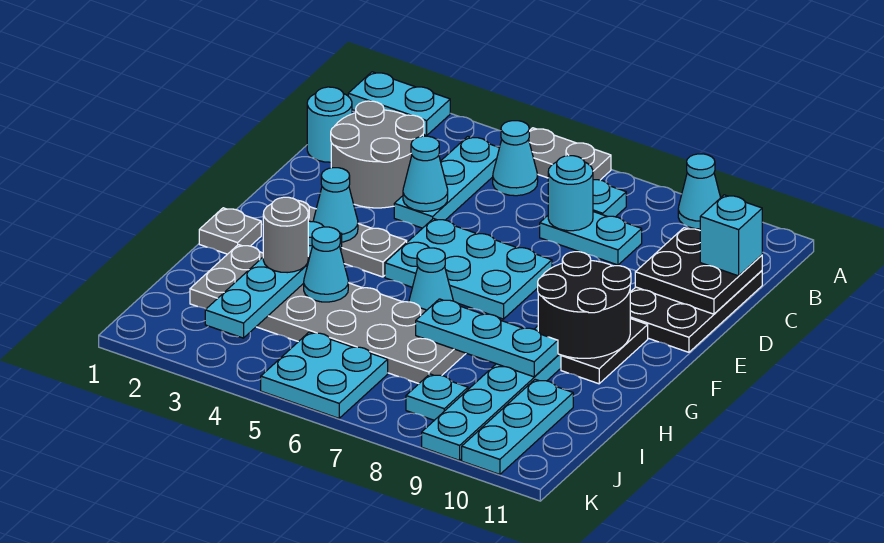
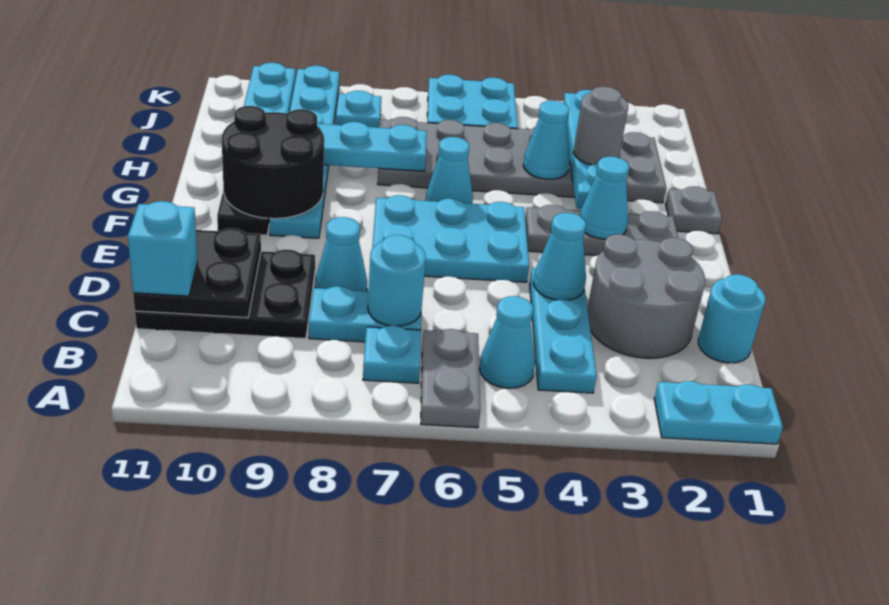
grey 1x2 plate [529,128,611,180] -> grey 1x2 plate turned to [421,329,480,428]
cyan 1x1 cone [678,154,721,229] -> cyan 1x1 cone moved to [315,217,367,291]
black 2x3 plate [630,271,762,352] -> black 2x3 plate turned to [135,250,315,339]

